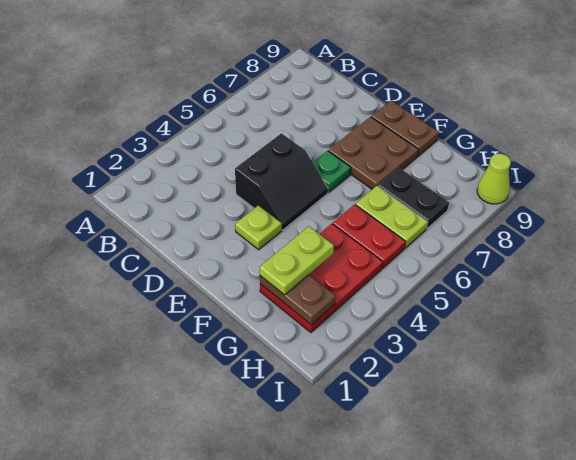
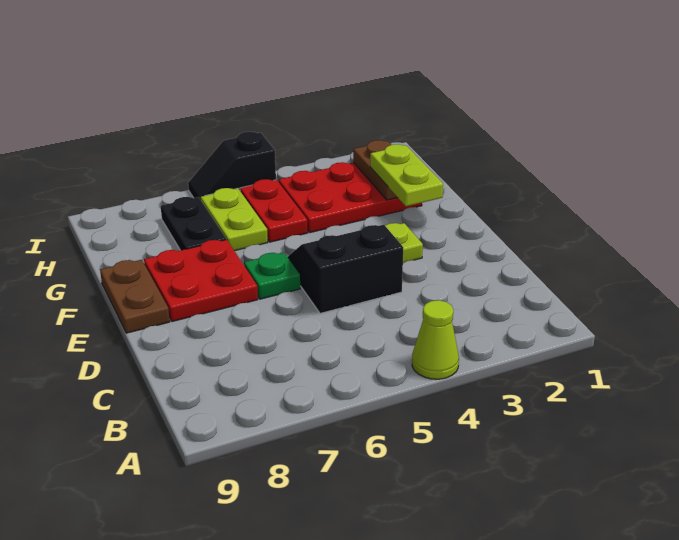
brown 2x2 plate [329,117,418,189] -> red 2x2 plate [144,240,258,322]
lime 1x2 plate [260,226,334,295] -> lime 1x2 plate turned to [370,144,443,206]
none -> black 1x2 slope [188,132,276,200]
lime 1x1 cone [477,154,511,204] -> lime 1x1 cone moved to [412,300,459,379]

